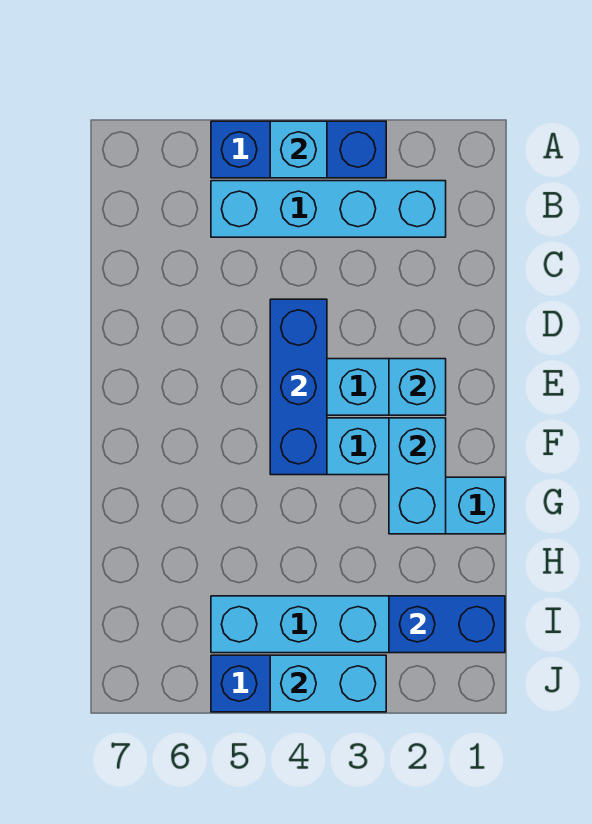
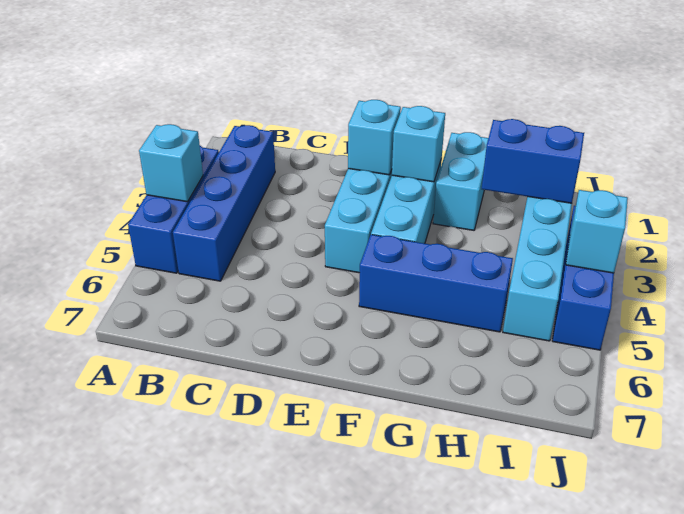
cyan 1x4 brick [211,181,446,237] -> blue 1x4 brick [173,125,275,281]
blue 1x3 brick [270,299,327,475] -> blue 1x3 brick moved to [359,235,513,332]
cyan 1x2 brick [389,418,446,534] -> cyan 1x1 brick [392,106,445,182]
blue 1x2 brick [389,596,505,653] -> blue 1x2 brick turned to [482,119,584,203]
cyan 1x2 brick [270,655,386,712] -> cyan 1x1 brick [566,190,628,273]

